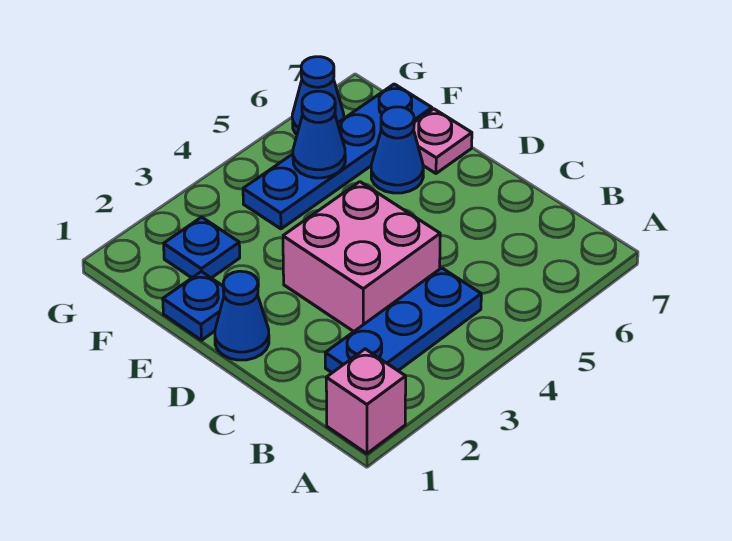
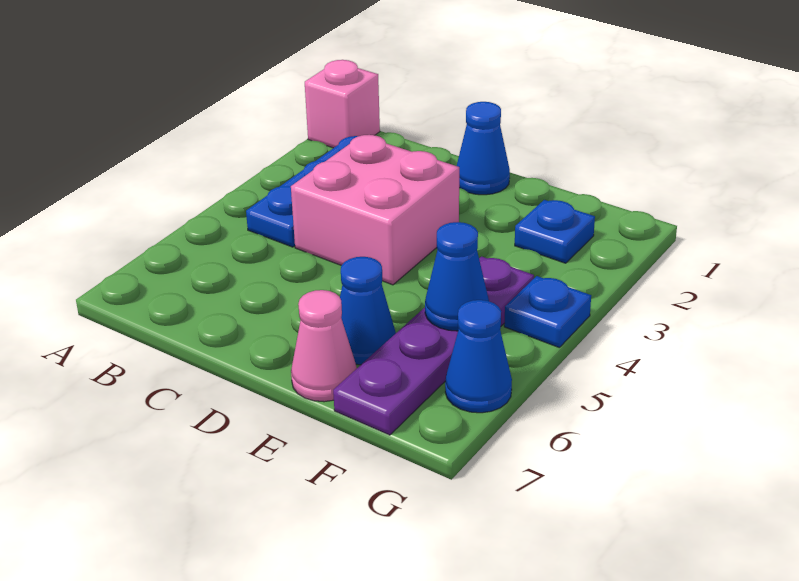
blue 1x1 plate [163,272,224,340] -> blue 1x1 plate moved to [504,276,591,347]
pink 1x1 plate [414,109,472,173] -> pink 1x1 cone [291,290,357,402]
blue 1x4 plate [243,84,432,229] -> purple 1x4 plate [333,256,534,435]

